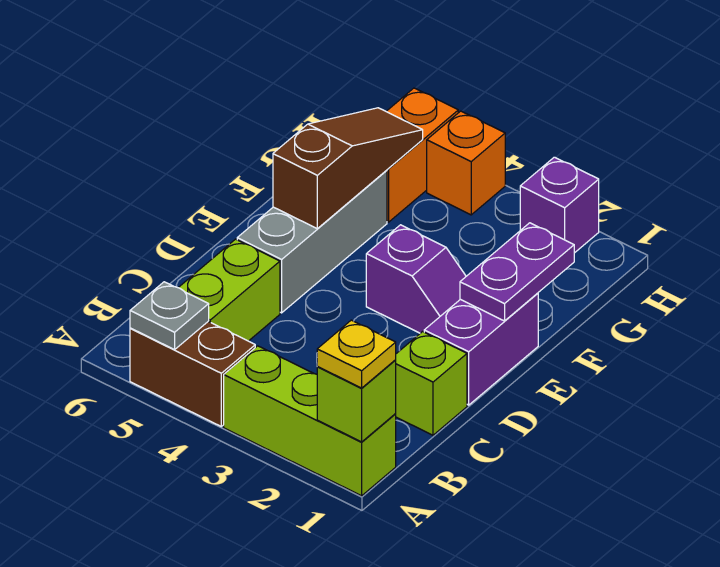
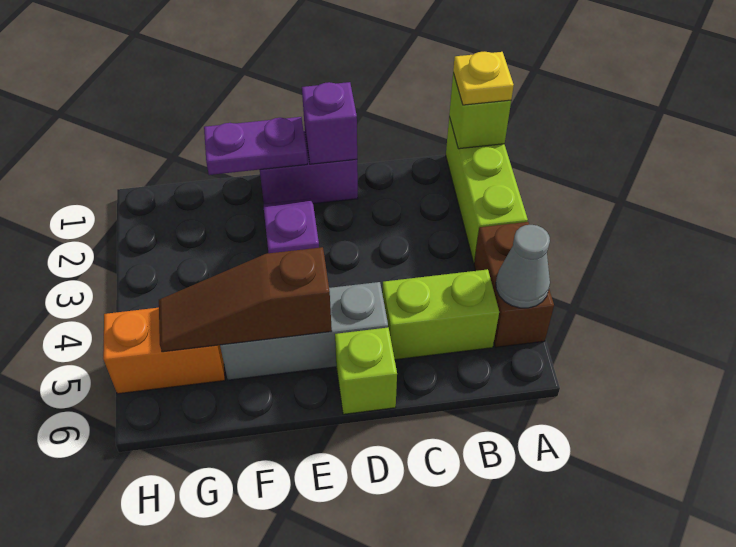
grey 1x1 plate [130,282,209,350] -> grey 1x1 cone [496,225,550,308]
lime 1x1 brick [396,332,467,435] -> lime 1x1 brick moved to [335,328,397,414]
purple 1x1 brick [520,157,599,253] -> purple 1x1 brick moved to [302,82,357,164]
orange 1x1 brick [427,111,505,215] -> none

